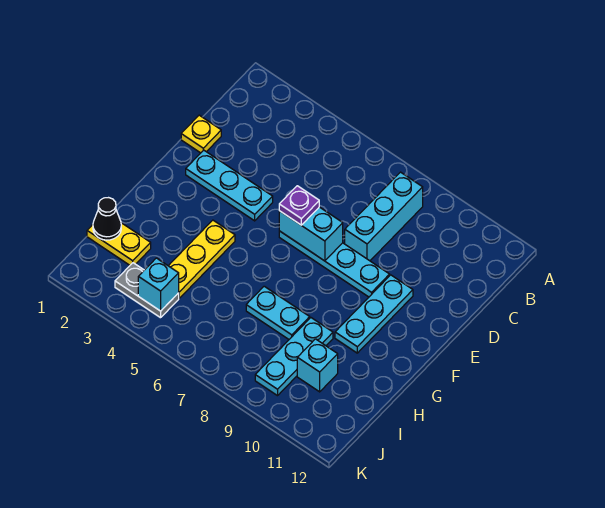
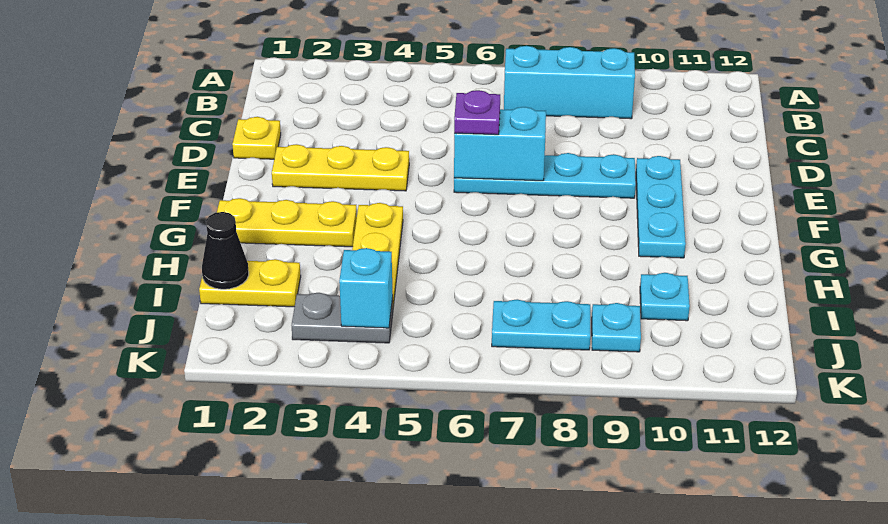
cyan 1x3 brick [345,172,423,261] -> cyan 1x3 brick turned to [504,46,635,119]
cyan 1x3 plate [186,150,273,221] -> yellow 1x3 plate [272,144,409,191]
none -> yellow 1x3 plate [217,198,357,247]
cyan 1x2 plate [246,286,310,339] -> cyan 1x2 plate moved to [492,299,590,350]
cyan 1x3 plate [255,318,333,396] -> cyan 1x1 plate [592,303,641,352]
cyan 1x1 brick [297,339,338,392] -> cyan 1x1 plate [640,273,690,321]

